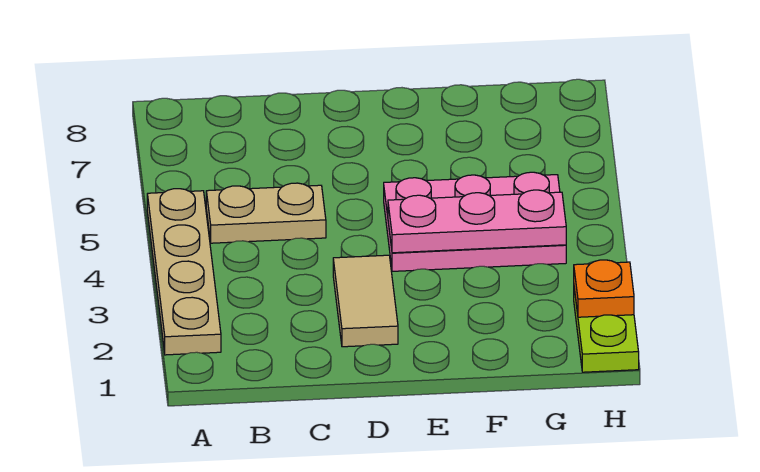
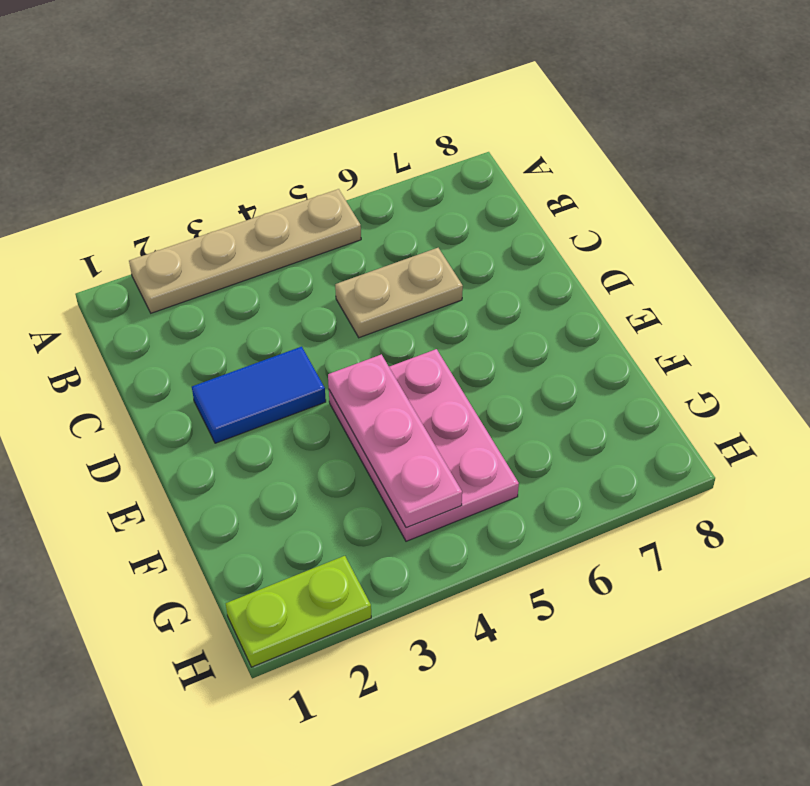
tan 1x2 plate [206,183,326,243] -> tan 1x2 plate turned to [335,248,463,338]
tan 1x2 tile [333,255,398,347] -> blue 1x2 tile [192,347,326,443]
orange 1x1 plate [574,260,634,317] -> none

